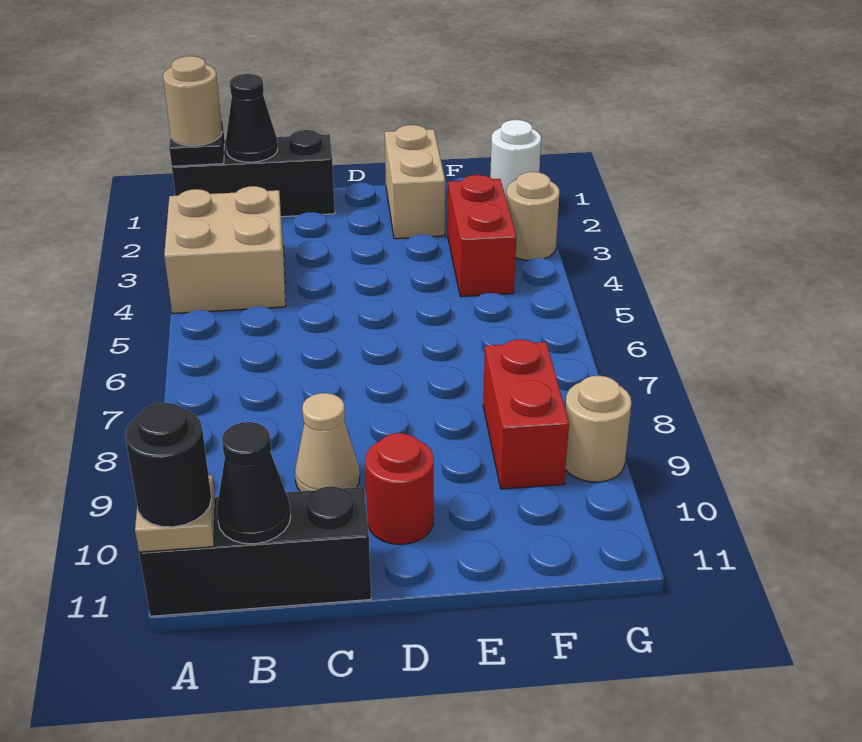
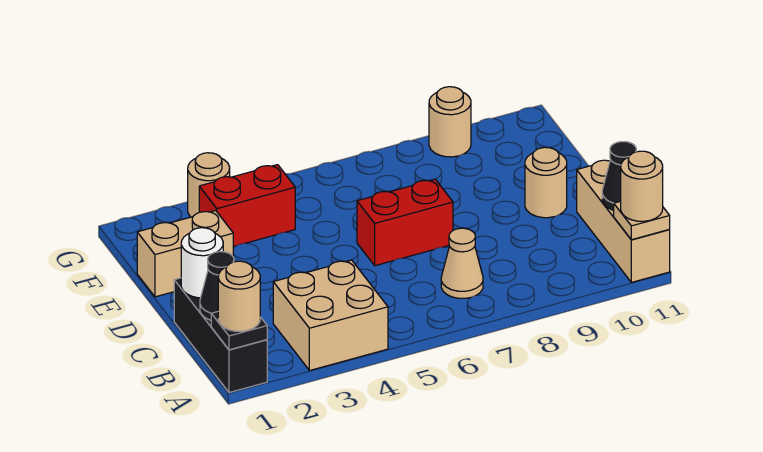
black 1x3 brick [139,486,371,616] -> tan 1x3 brick [577,160,670,282]
black 1x1 round brick [125,403,211,527] -> tan 1x1 round brick [621,151,663,221]
tan 1x1 cone [295,393,360,491] -> tan 1x1 cone moved to [441,228,483,298]
red 1x1 round brick [365,433,434,544] -> tan 1x1 round brick [525,147,567,218]
red 1x2 brick [483,339,569,489] -> red 1x2 brick moved to [357,179,453,266]
white 1x1 round brick [490,120,541,197] -> white 1x1 round brick moved to [181,228,223,298]

